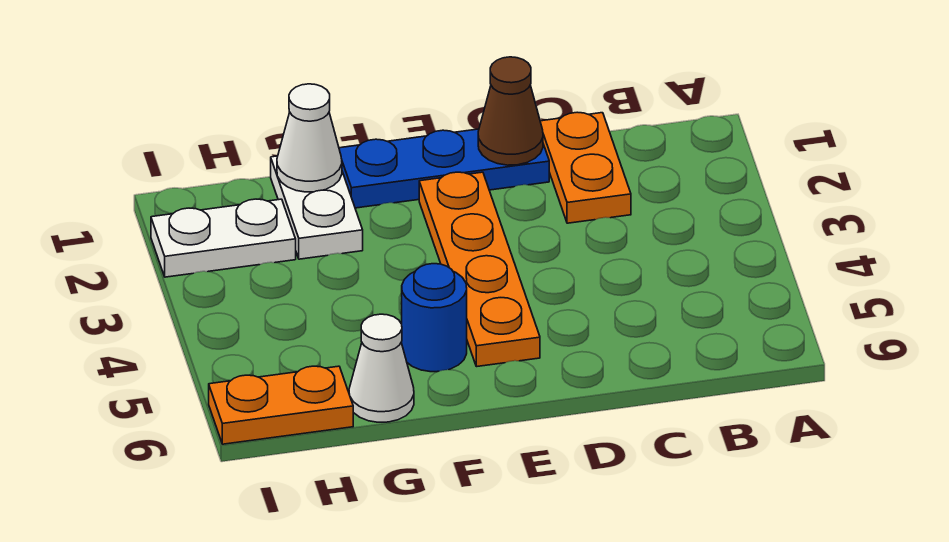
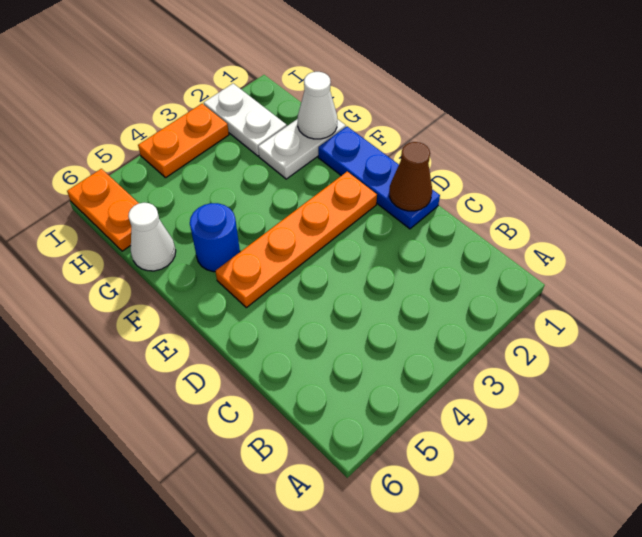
orange 1x2 plate [540,112,631,223] -> orange 1x2 plate moved to [138,104,229,178]

